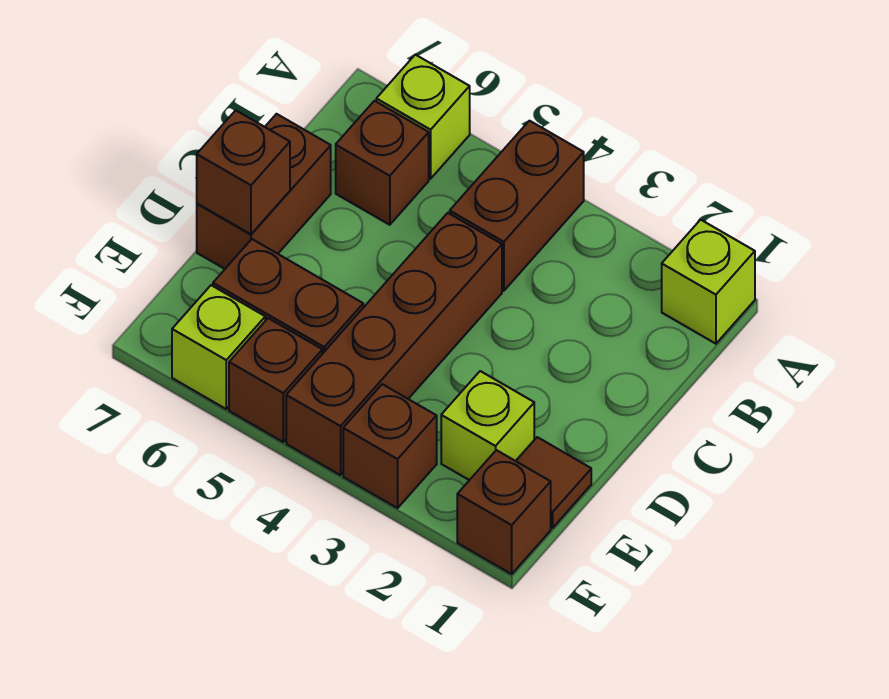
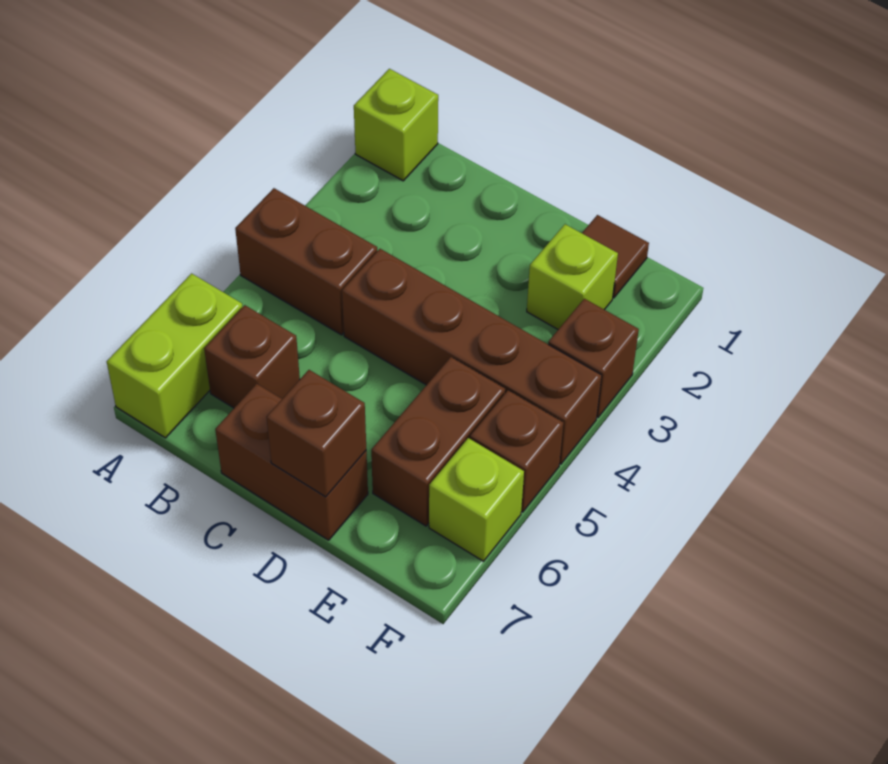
lime 1x1 brick [376,55,470,179] -> lime 1x2 brick [107,274,242,438]
brown 1x1 brick [457,450,551,574] -> none

